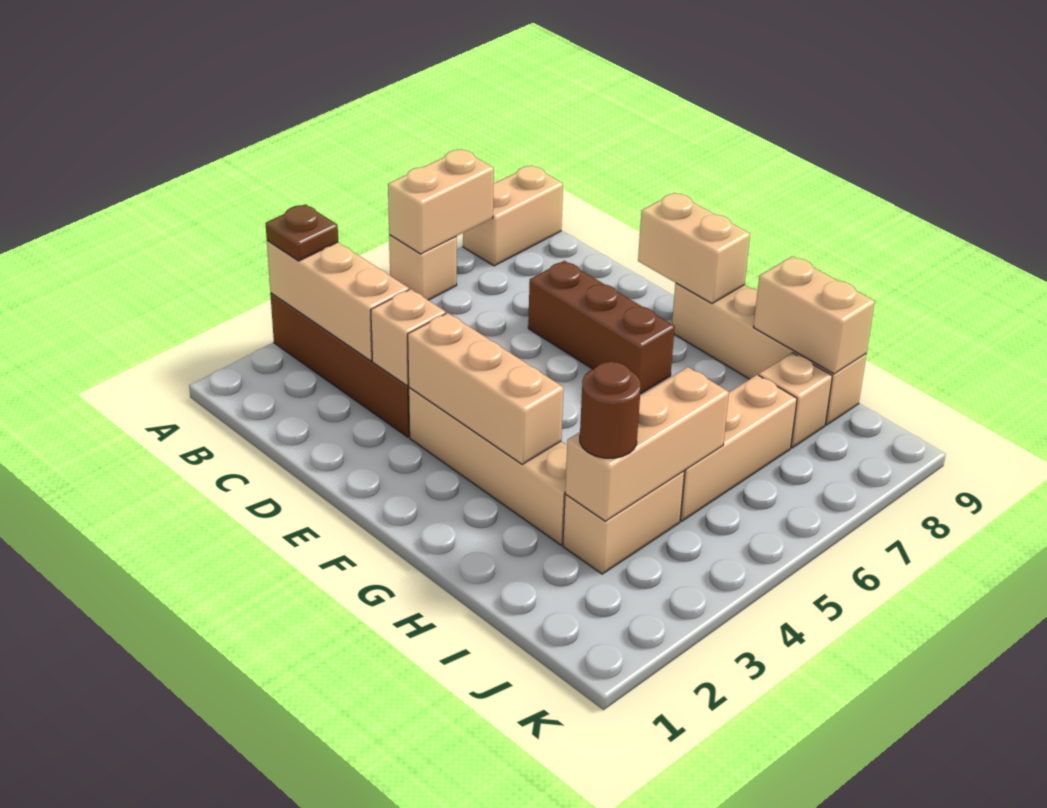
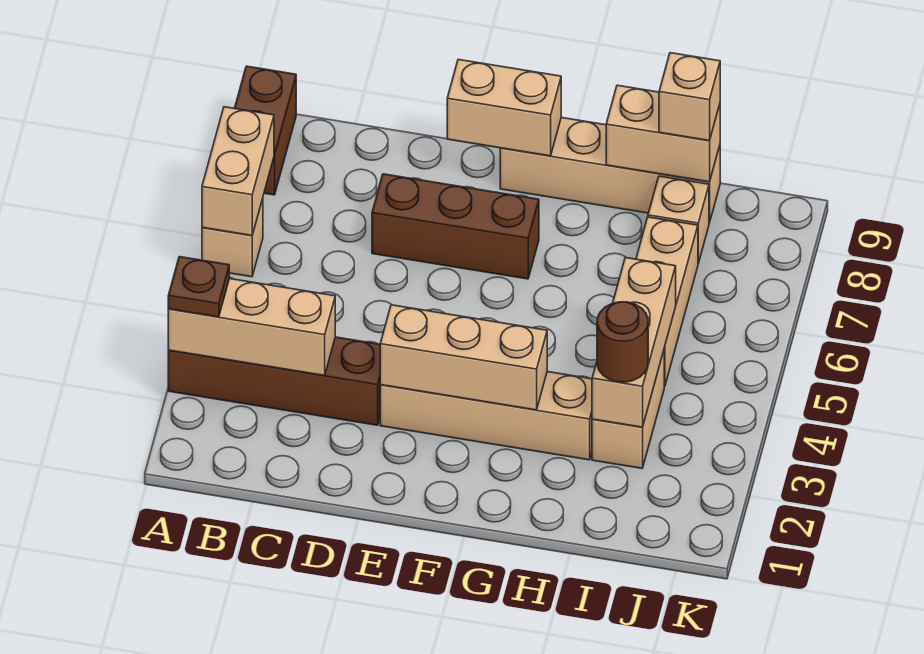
tan 1x2 brick [463,165,563,266] -> brown 1x2 brick [235,66,296,195]
tan 1x1 brick [371,289,446,386] -> tan 1x1 brick moved to [659,53,720,141]

